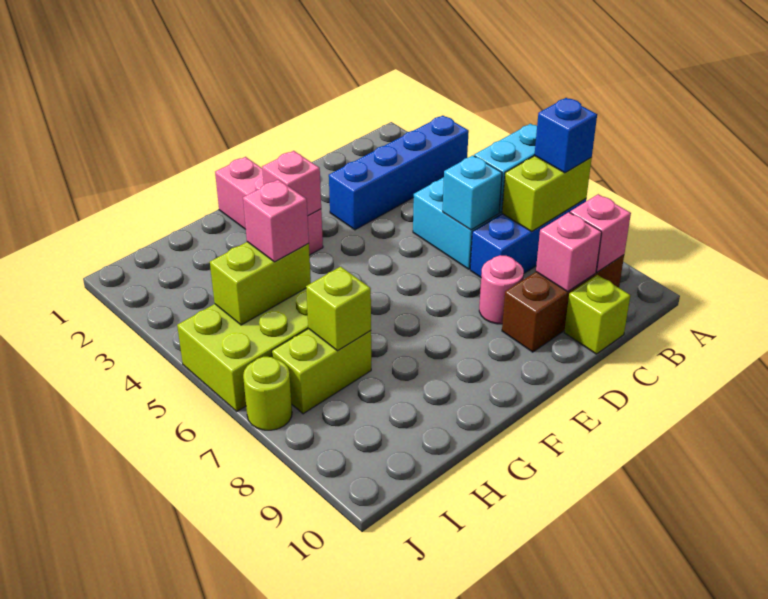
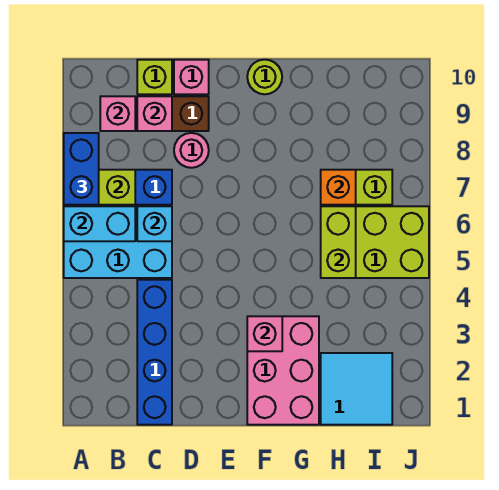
blue 1x4 brick [329,116,469,230] -> blue 1x4 brick turned to [137,280,172,425]
blue 1x1 brick [534,98,597,173] -> blue 1x2 brick [64,133,99,205]
pink 1x3 brick [215,157,323,255] -> pink 2x3 brick [247,316,319,425]
none -> cyan 2x2 tile [321,353,392,425]
lime 1x2 brick [210,242,311,325] -> lime 1x2 brick turned to [321,206,356,278]
pink 1x1 brick [243,180,309,262] -> pink 1x1 brick moved to [174,60,209,94]
lime 1x1 brick [306,267,371,351] -> orange 1x1 brick [321,170,356,205]
lime 1x1 round brick [243,357,292,430] -> lime 1x1 round brick moved to [247,60,282,94]

